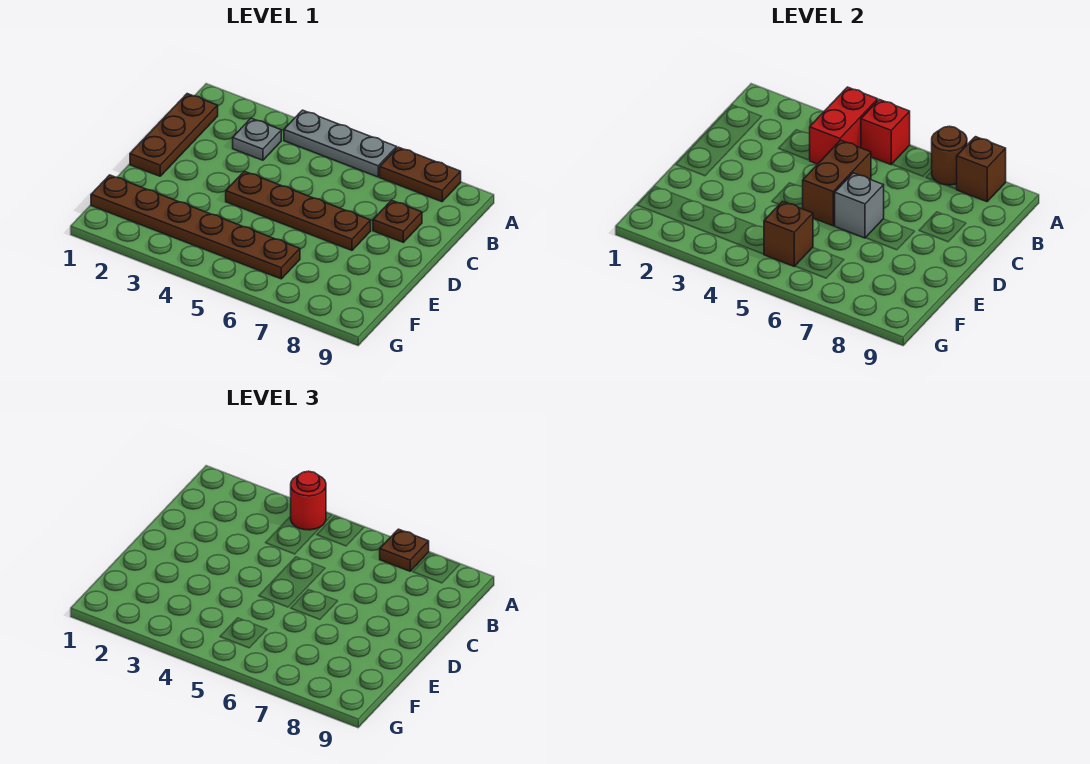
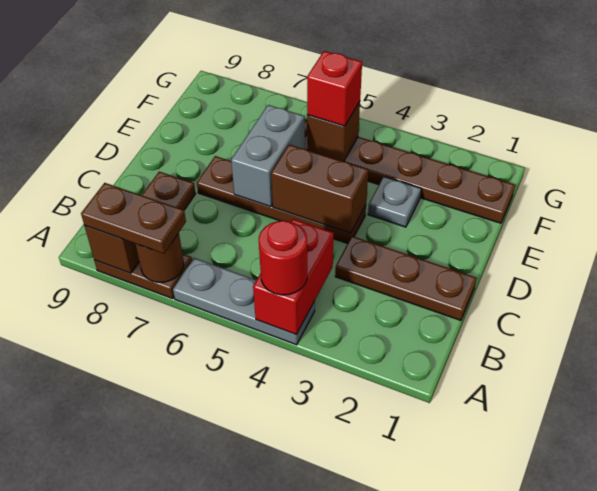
red 1x1 brick [861,100,910,164] -> red 1x1 brick moved to [307,51,362,126]
brown 1x1 plate [380,529,429,571] -> brown 1x2 plate [81,183,186,254]
brown 1x3 plate [130,94,218,176] -> brown 1x3 plate turned to [335,236,477,320]
grey 1x1 plate [233,118,281,160] -> grey 1x1 plate moved to [368,177,421,227]
brown 1x2 brick [803,140,871,226] -> brown 1x2 brick turned to [271,145,368,233]
grey 1x1 brick [835,173,884,238] -> grey 1x2 brick [231,105,305,207]

